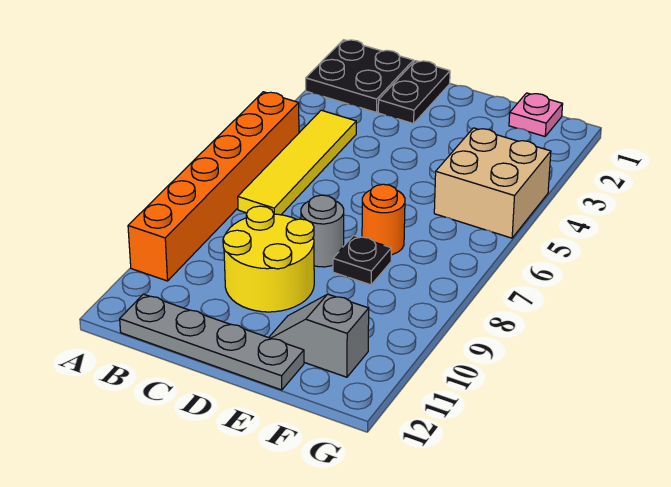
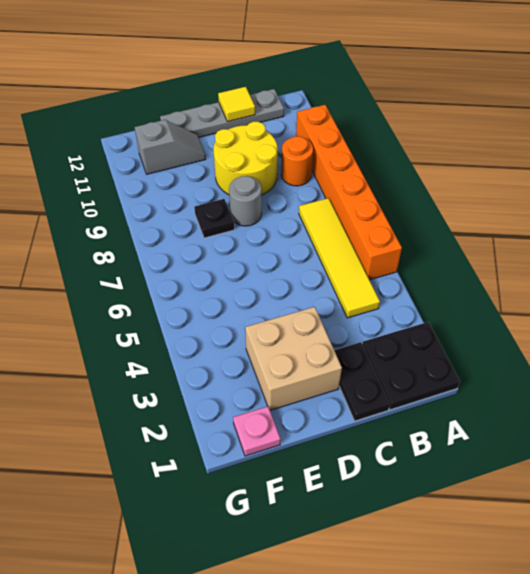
none -> yellow 1x1 tile [218,87,255,122]
orange 1x1 round brick [362,184,405,255] -> orange 1x1 round brick moved to [281,136,313,186]
tan 2x2 brick [434,128,551,238] -> tan 2x2 brick moved to [245,307,342,410]

